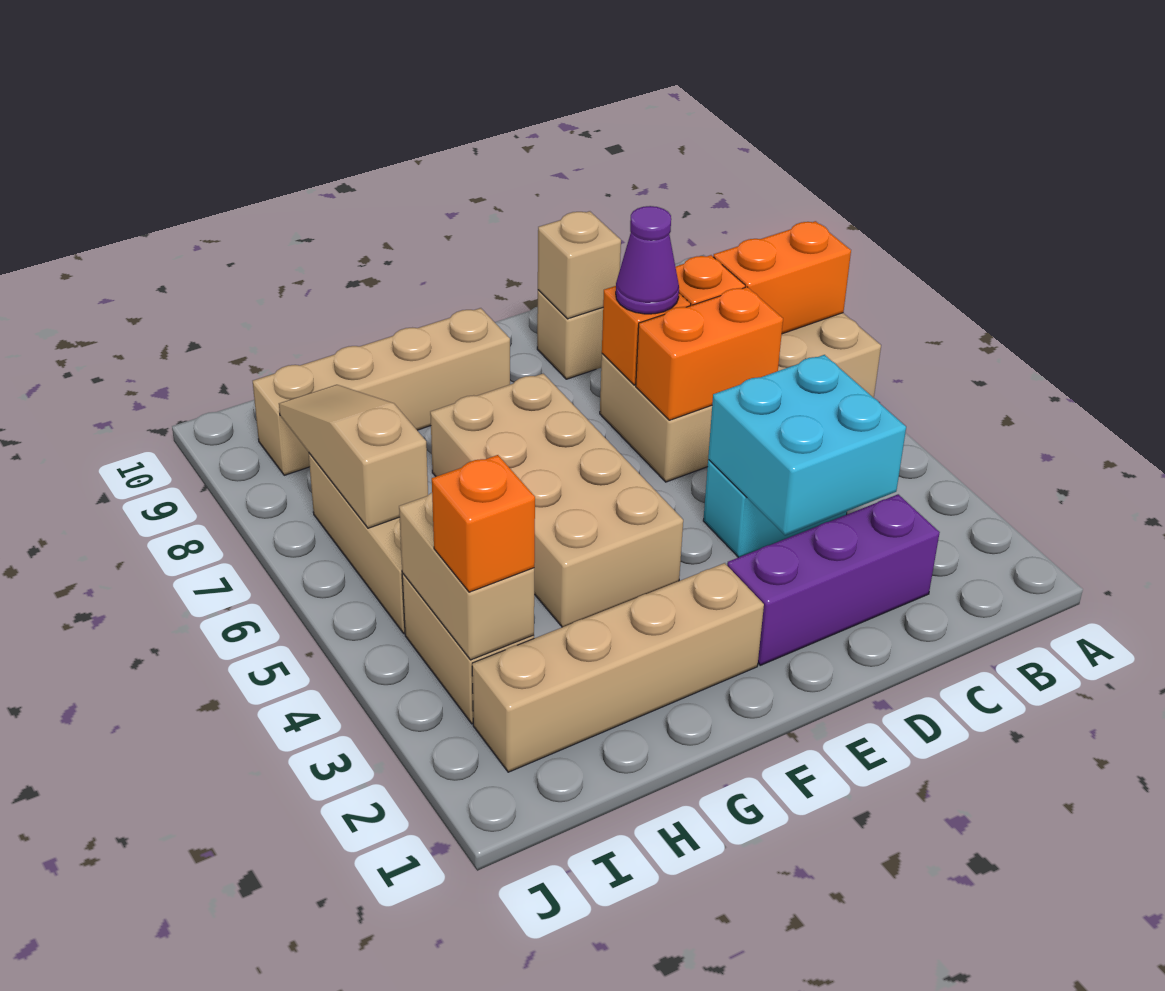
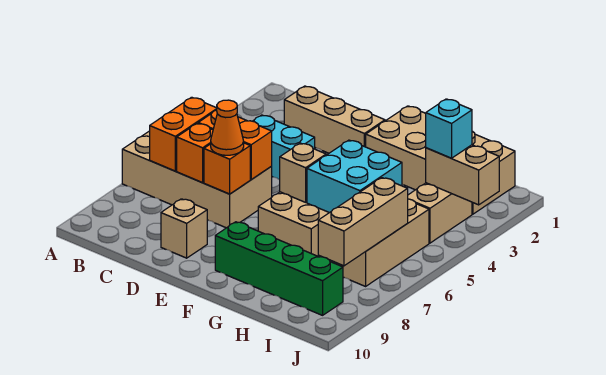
orange 1x2 brick [713,221,851,334] -> orange 1x2 brick turned to [150,97,217,171]
purple 1x3 brick [727,494,940,665] -> tan 1x3 brick [284,86,385,153]
cyan 2x2 brick [708,355,906,536] -> cyan 2x2 brick moved to [307,140,402,213]
purple 1x1 cone [616,206,679,314] -> orange 1x1 cone [211,100,244,155]
tan 1x1 brick [538,211,621,319] -> tan 1x1 brick moved to [280,143,326,202]
tan 1x4 brick [472,563,764,772] -> tan 2x4 brick [366,106,515,214]
tan 1x4 brick [253,308,510,475] -> green 1x4 brick [215,222,343,315]
tan 1x2 brick [399,493,534,660] -> tan 1x2 brick turned to [426,145,499,205]
orange 1x1 brick [432,455,535,592] -> cyan 1x1 brick [426,99,472,158]
tan 1x3 slope [279,385,428,528] -> tan 1x3 brick [318,178,408,266]

